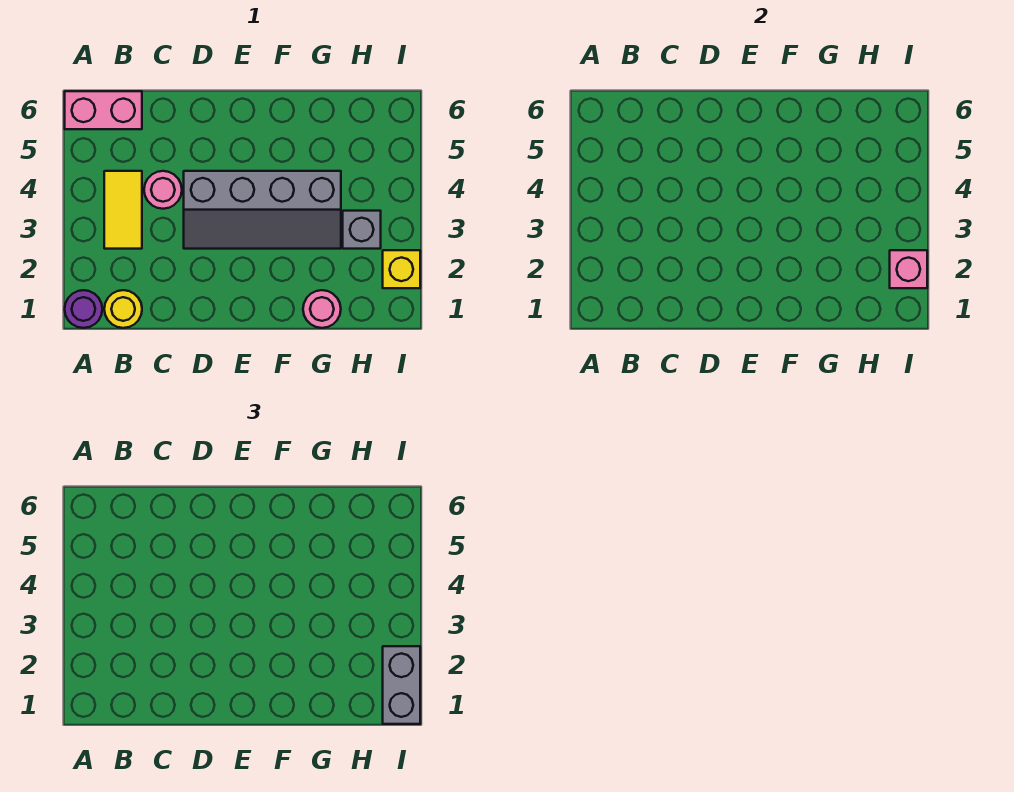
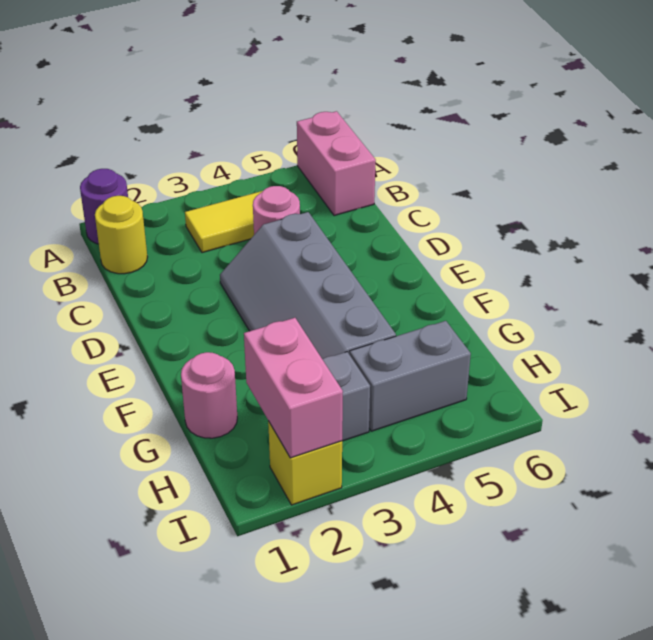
grey 1x2 brick [383,646,420,724] -> grey 1x2 brick moved to [350,321,471,431]
pink 1x1 brick [890,250,927,288] -> pink 1x2 brick [244,318,343,458]

